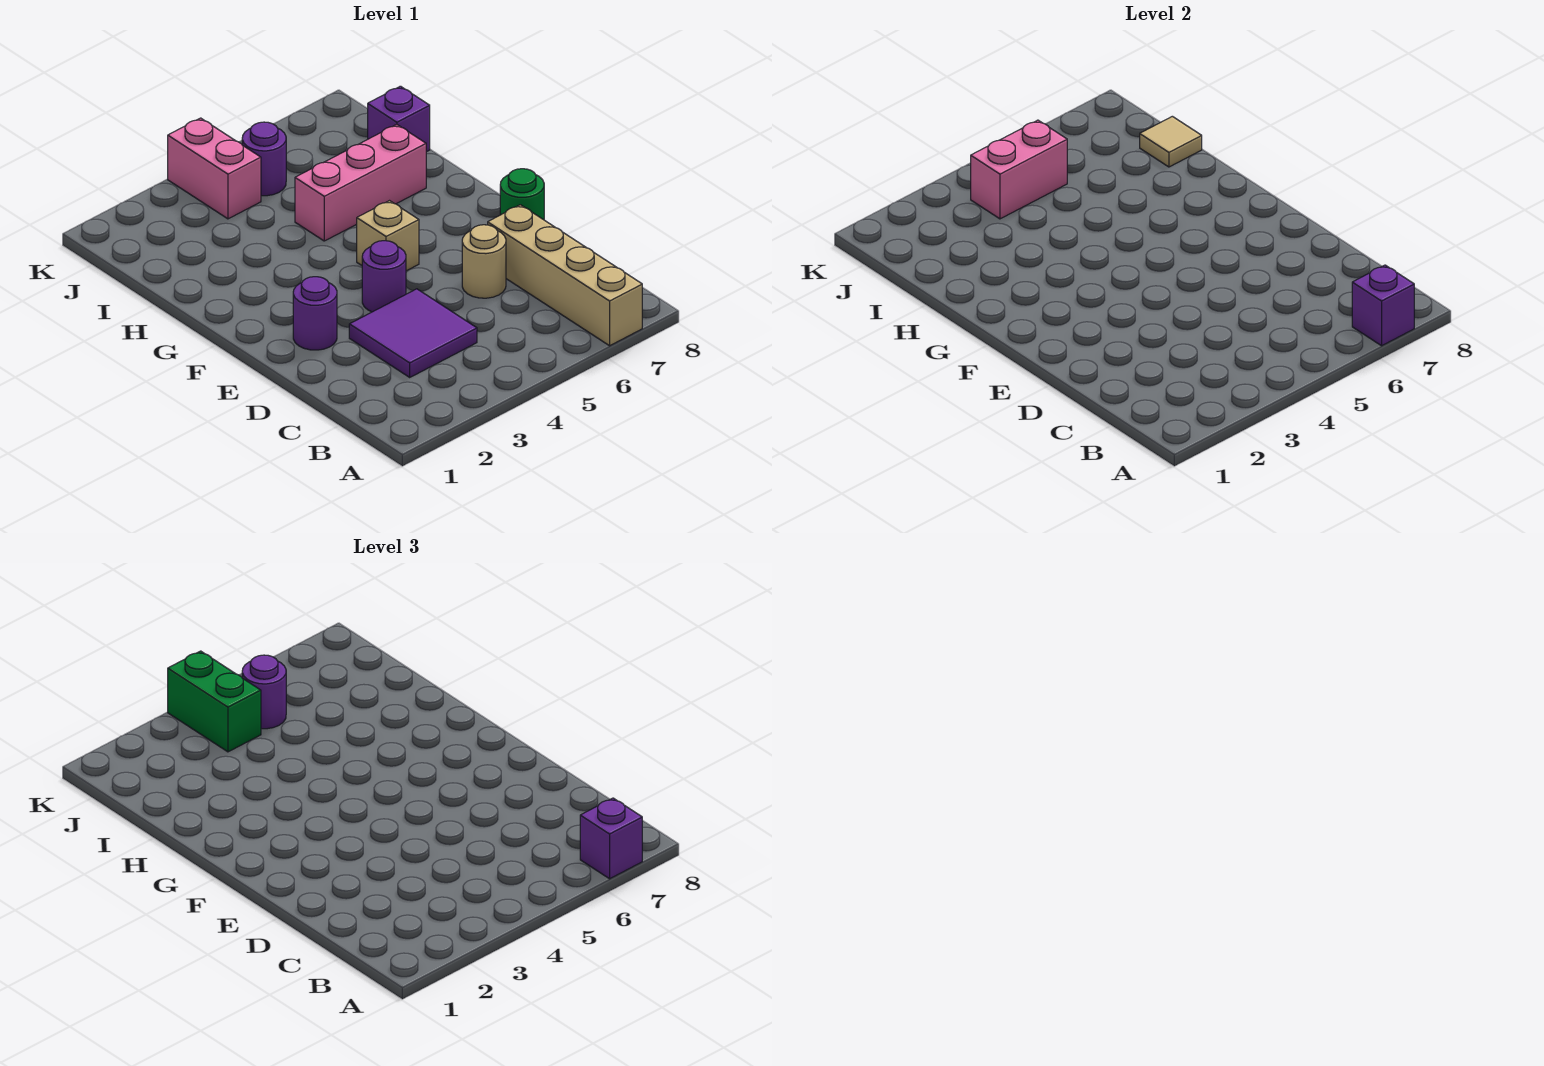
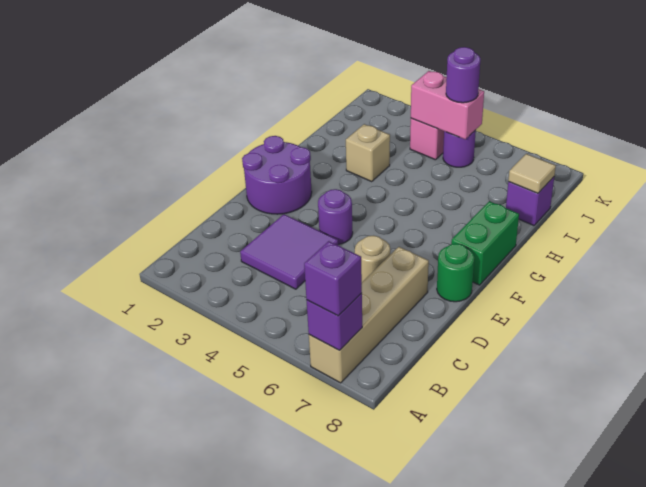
purple 1x1 round brick [293,277,337,350] -> purple 2x2 round brick [242,136,312,214]
tan 1x1 brick [357,201,419,271] -> tan 1x1 brick moved to [346,124,390,181]
pink 1x3 brick [295,124,426,241] -> none
green 1x2 brick [168,651,261,752] -> green 1x2 brick moved to [451,201,519,285]

